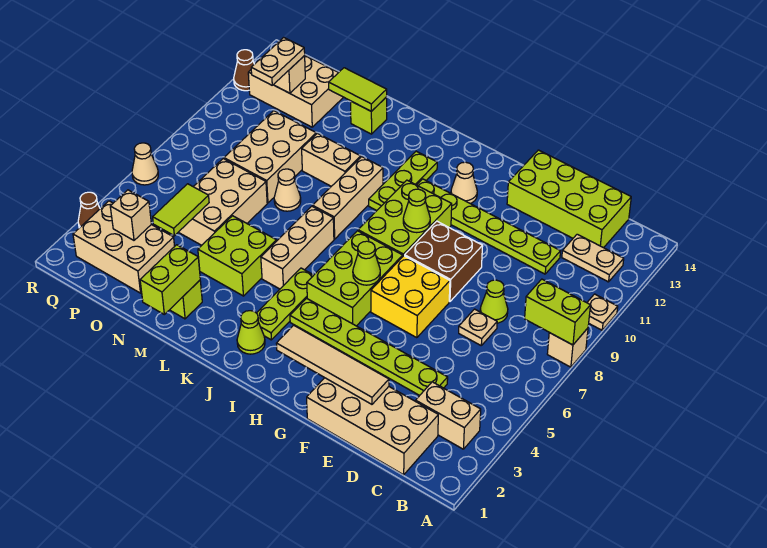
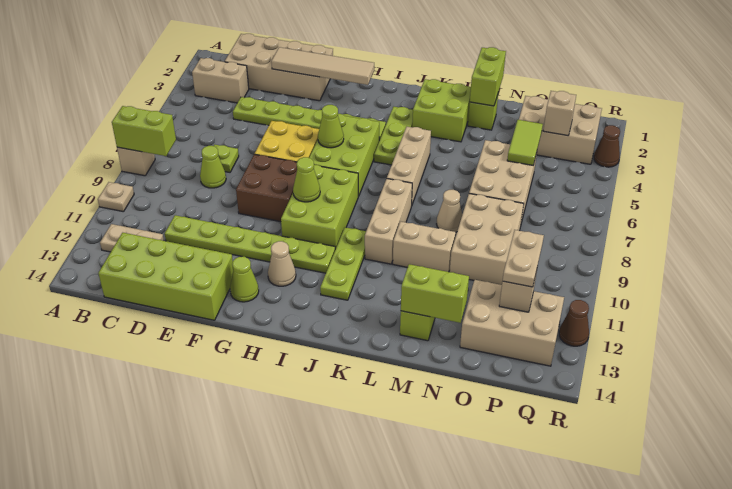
tan 1x1 plate [459,309,497,345] -> lime 1x1 plate [214,144,239,172]
lime 1x1 cone [237,311,265,354] -> lime 1x1 cone moved to [230,257,259,302]
lime 2x2 brick [198,216,276,296] -> lime 2x2 brick moved to [412,79,471,142]
lime 1x2 tile [329,68,387,111] -> lime 1x2 brick [401,264,469,323]
tan 1x1 cone [132,143,158,185] -> none

